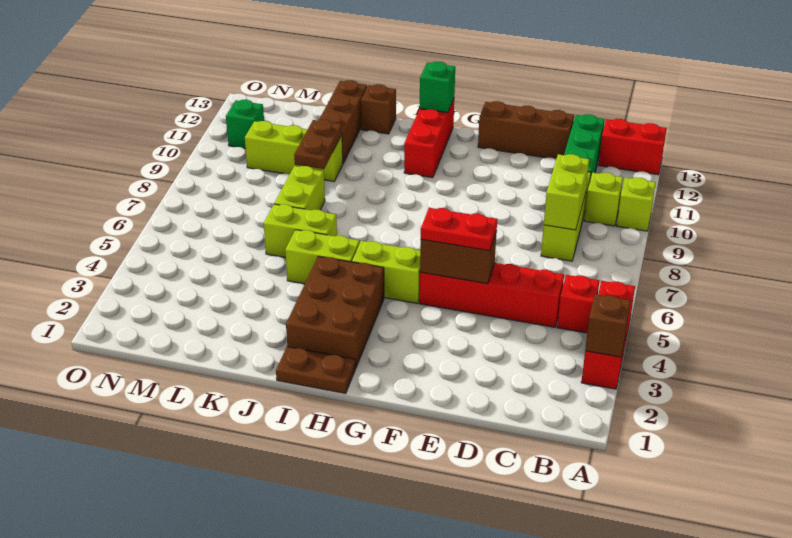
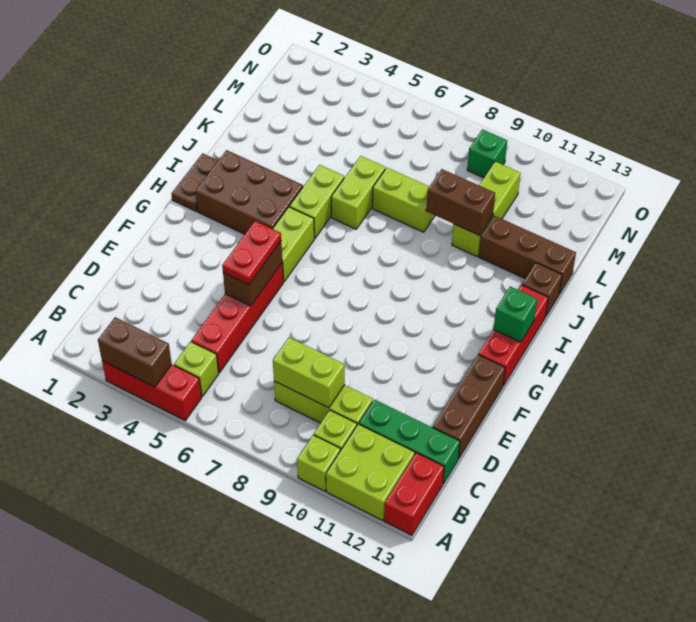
brown 1x1 brick [585,294,631,357] -> brown 1x2 brick [98,317,172,387]
none -> lime 2x2 brick [326,424,415,521]
red 1x1 brick [557,275,599,333] -> lime 1x1 brick [174,342,219,396]
red 1x3 brick [404,99,454,178] -> red 1x3 brick turned to [478,285,548,386]
brown 1x2 plate [294,119,342,169] -> brown 1x2 brick [426,169,495,235]
green 1x1 brick [226,100,264,148] -> green 1x1 brick moved to [467,129,507,178]

